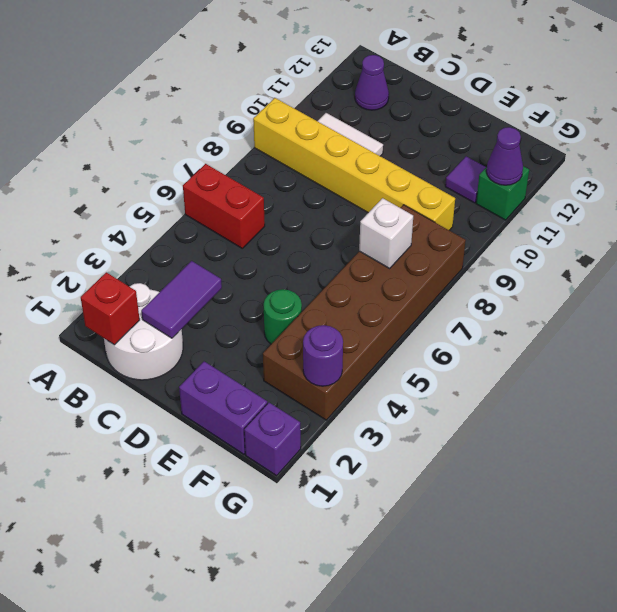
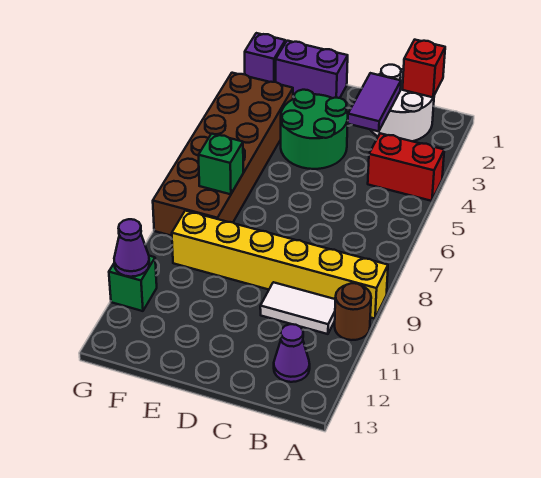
red 1x2 brick [183,164,265,248] -> red 1x2 brick moved to [368,133,444,201]
none -> brown 1x1 round brick [335,283,371,340]
green 1x1 round brick [264,289,302,344] -> green 2x2 round brick [281,90,348,169]
white 1x1 brick [359,198,413,268] -> green 1x1 brick [198,134,243,194]
purple 1x1 tile [445,156,486,203] -> none
purple 1x1 round brick [303,325,343,386] -> none

